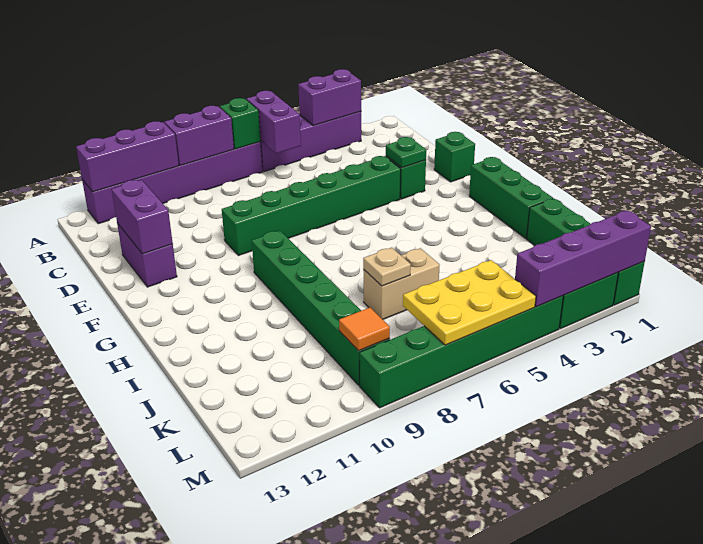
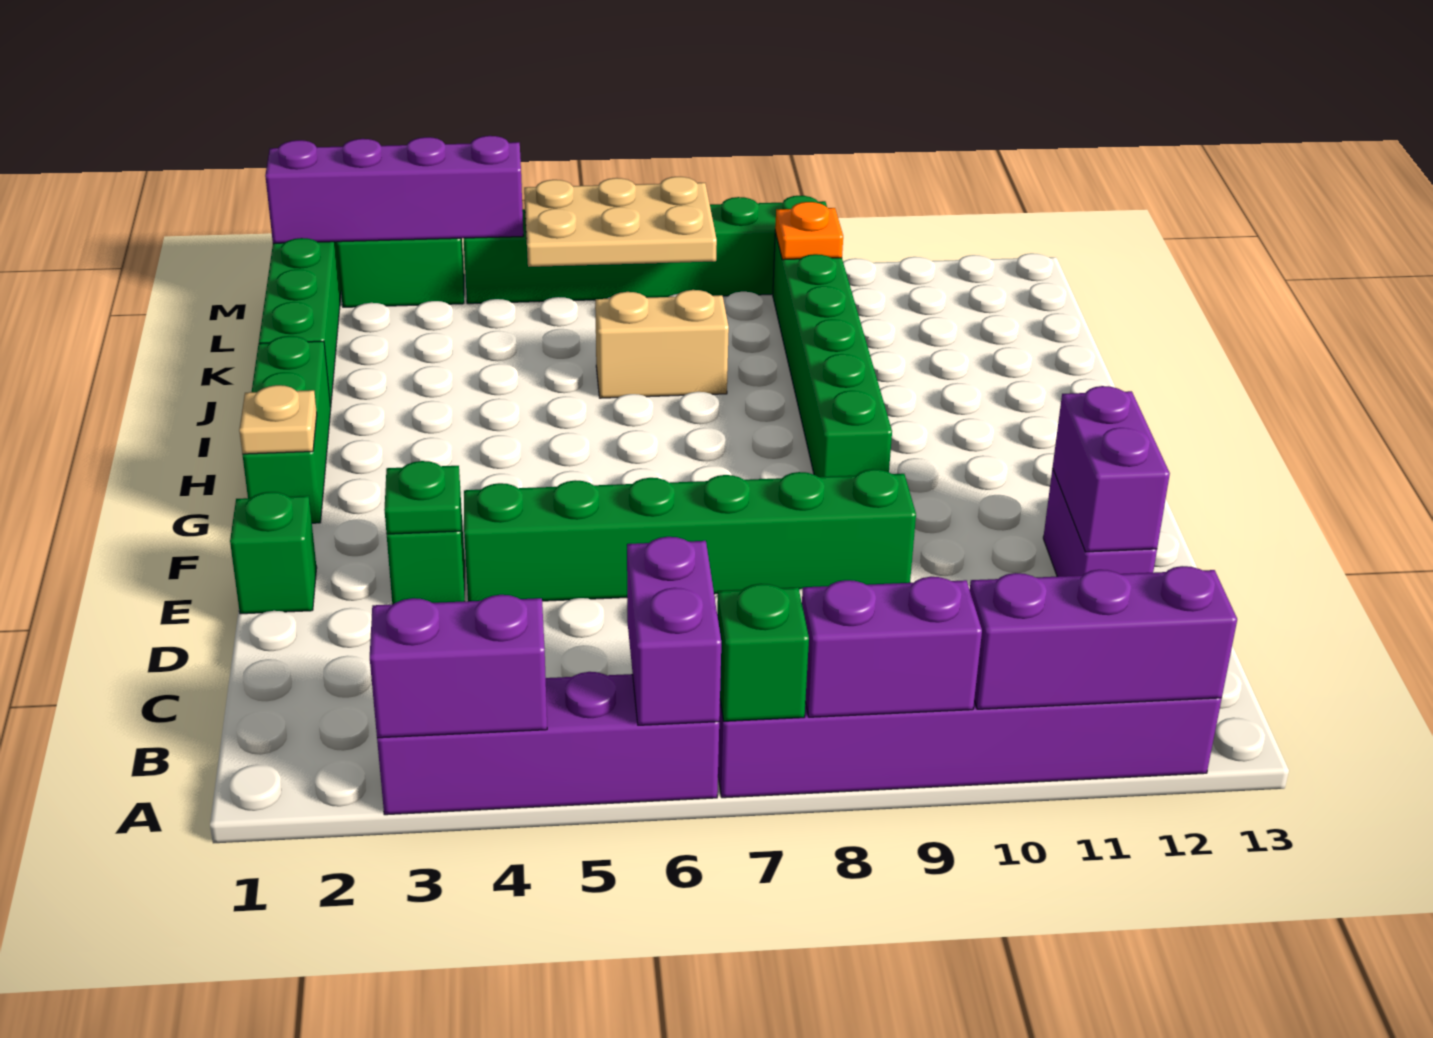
tan 1x1 plate [363,248,411,286] -> tan 1x1 plate moved to [239,385,317,454]
yellow 2x3 plate [403,260,536,345] -> tan 2x3 plate [524,177,717,267]
orange 1x1 tile [339,308,390,351] -> orange 1x1 plate [775,202,843,260]

